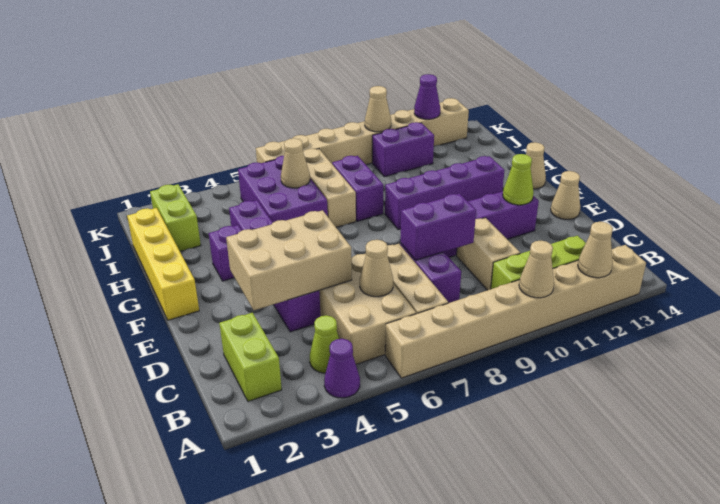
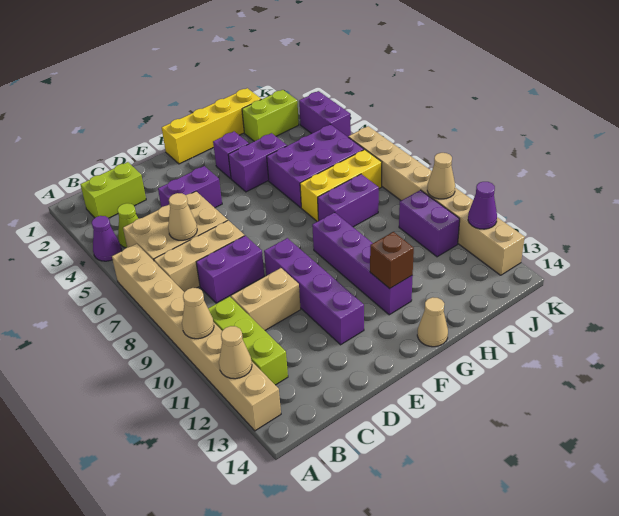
tan 2x3 brick [226,210,352,310] -> none
purple 1x2 brick [401,194,476,260] -> purple 1x2 brick moved to [299,91,351,137]
lime 1x1 cone [503,154,534,205] -> none
tan 1x1 cone [551,171,580,219] -> none
none -> brown 1x1 brick [370,232,414,289]
tan 1x3 brick [303,149,356,227] -> yellow 1x3 brick [300,149,382,222]
tan 1x1 cone [281,138,310,188] -> none

